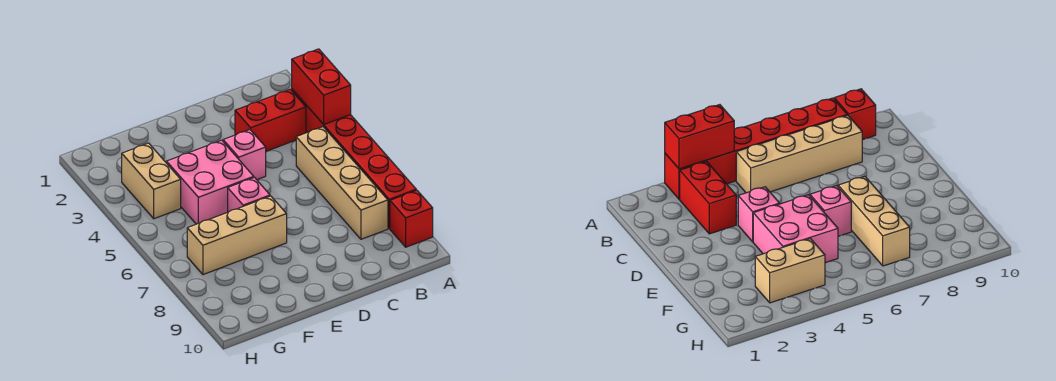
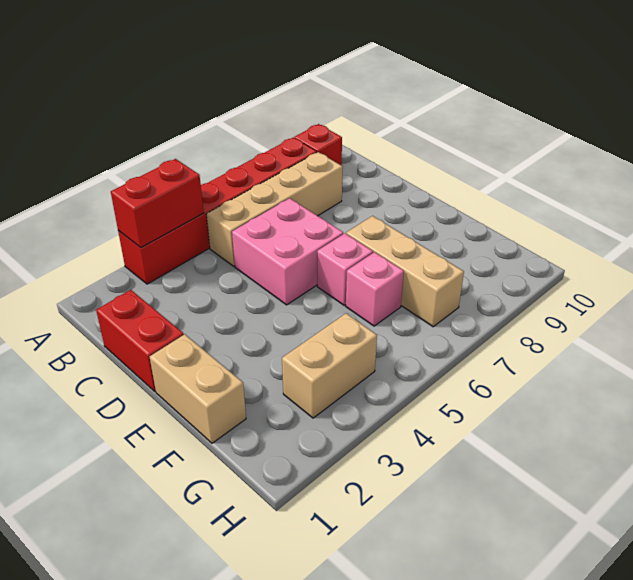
red 1x2 brick [235,89,306,151] -> red 1x2 brick moved to [96,290,184,391]
pink 1x1 brick [223,130,266,180] -> pink 1x1 brick moved to [346,252,404,326]
none -> tan 1x2 brick [150,334,246,443]
pink 2x2 brick [166,140,254,224] -> pink 2x2 brick moved to [232,198,343,305]

